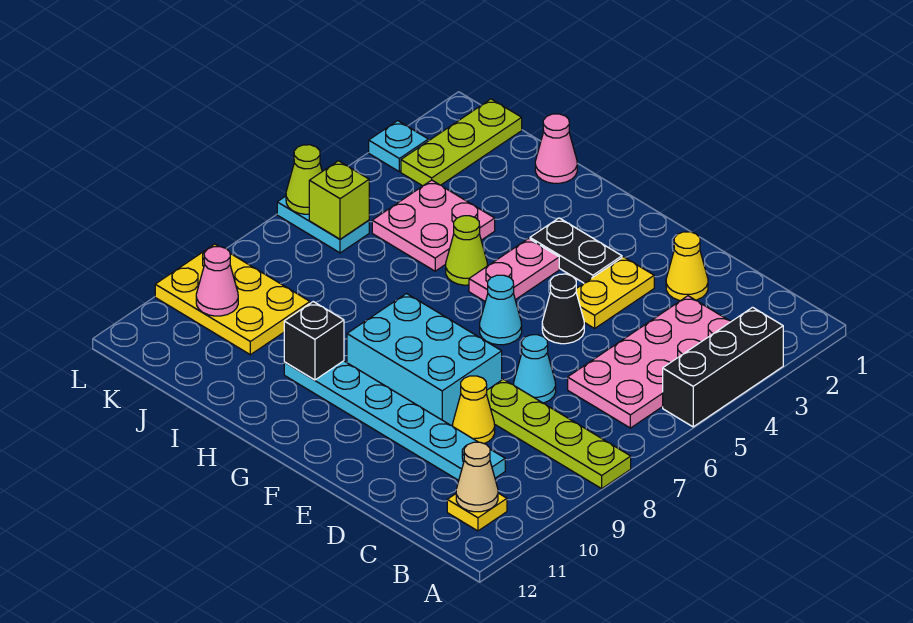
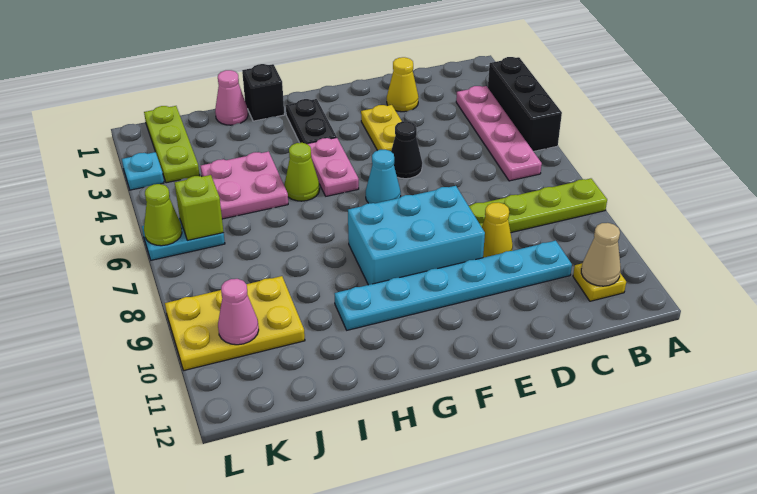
pink 2x4 plate [568,296,731,428] -> pink 1x4 plate [456,86,542,181]
cyan 1x1 cone [514,335,556,403] -> none
black 1x2 plate [530,218,622,283] -> black 1x2 plate turned to [286,99,337,144]
black 1x1 brick [284,302,344,380] -> black 1x1 brick moved to [242,64,284,121]

